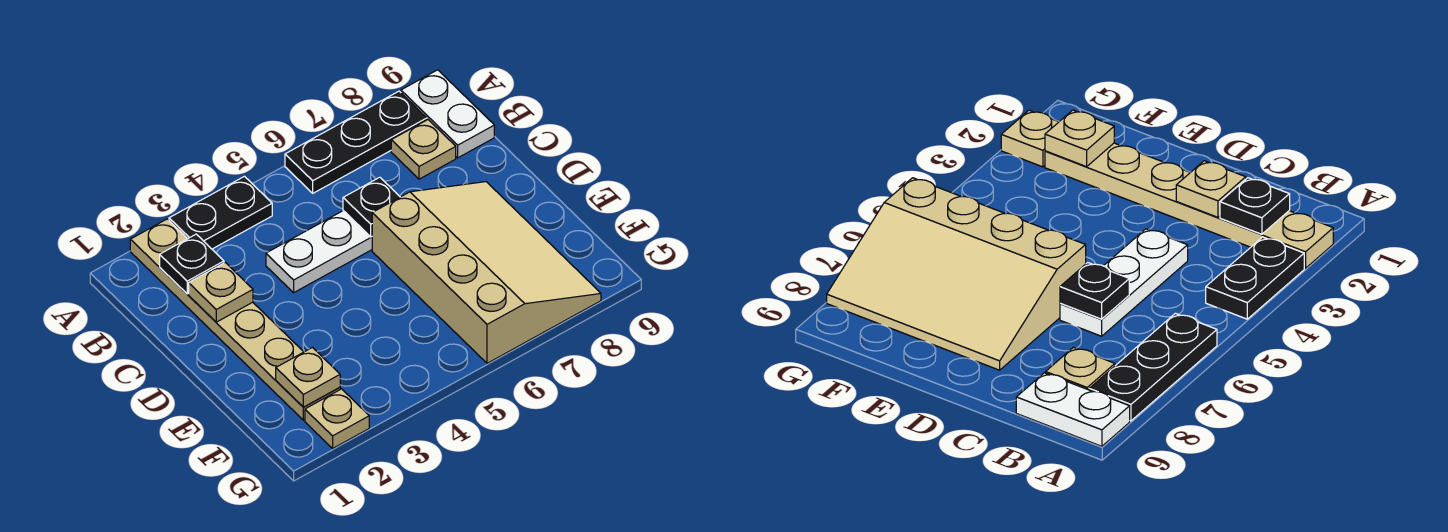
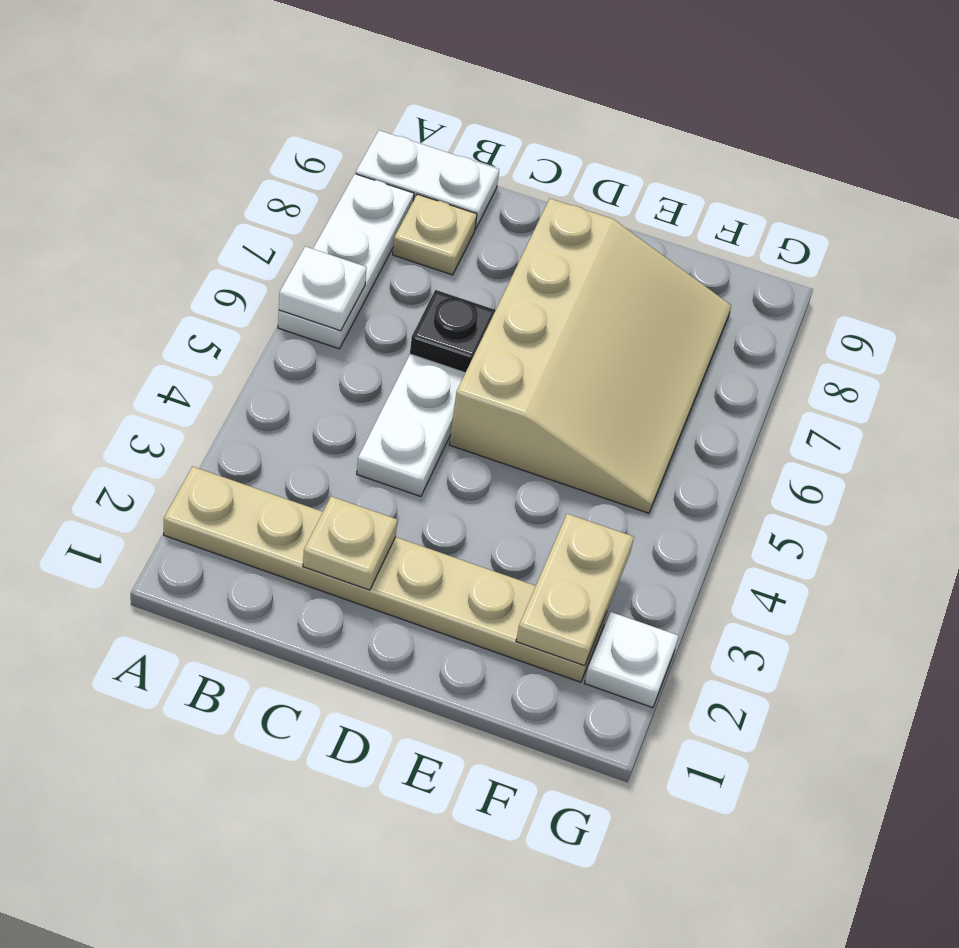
black 1x2 plate [169,176,272,249] -> none
black 1x3 plate [285,91,427,193] -> white 1x3 plate [278,174,414,349]
none -> white 1x1 plate [279,246,367,331]
black 1x1 plate [160,234,224,294] -> none
tan 3x4 slope [372,182,601,363] -> tan 3x4 slope turned to [449,199,731,513]
tan 1x1 plate [276,348,340,407] -> tan 1x2 plate [516,514,634,666]
tan 1x1 plate [305,389,369,448] -> white 1x1 plate [585,612,678,708]

